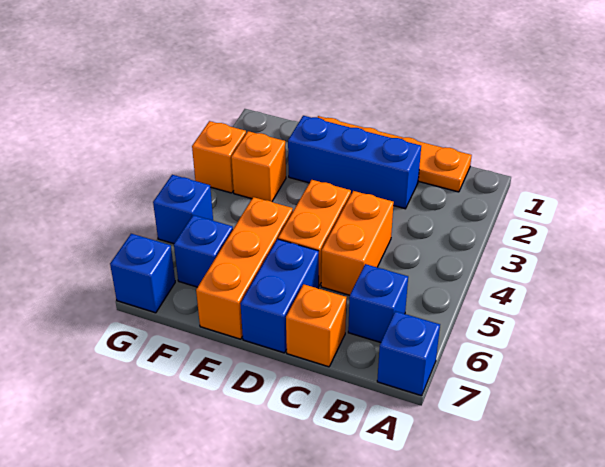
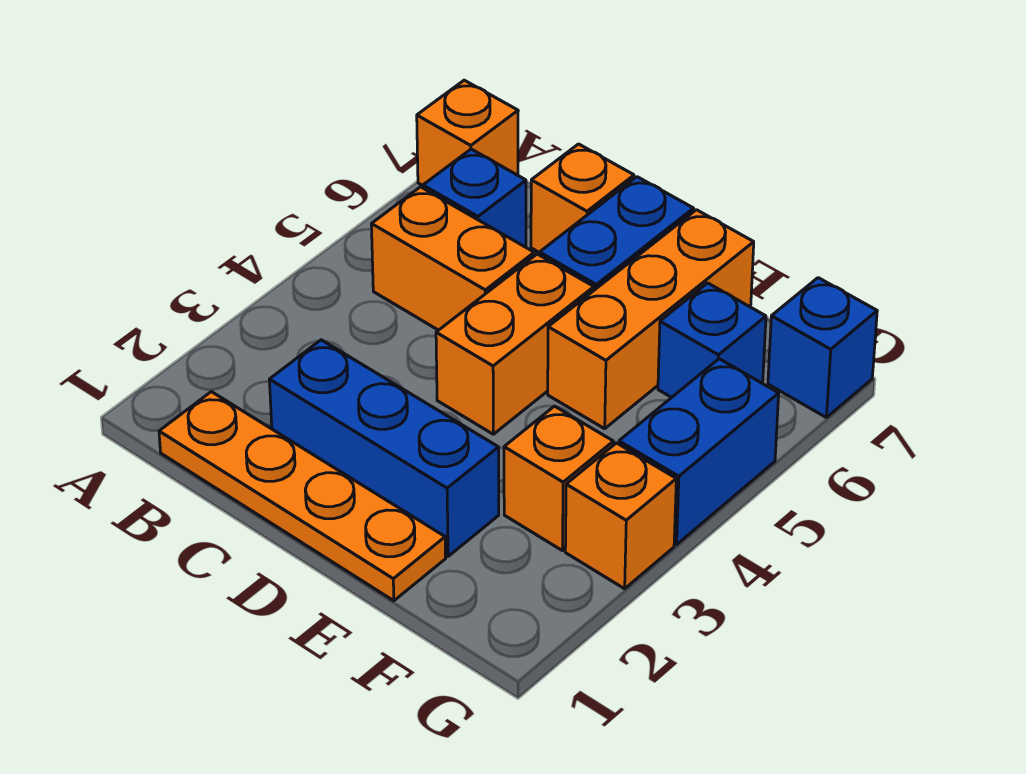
blue 1x1 brick [377,311,440,396] -> orange 1x1 brick [417,80,518,185]
orange 1x2 brick [321,191,394,295] -> orange 1x2 brick turned to [371,187,534,330]
blue 1x1 brick [153,175,213,244] -> blue 1x2 brick [619,359,779,545]

